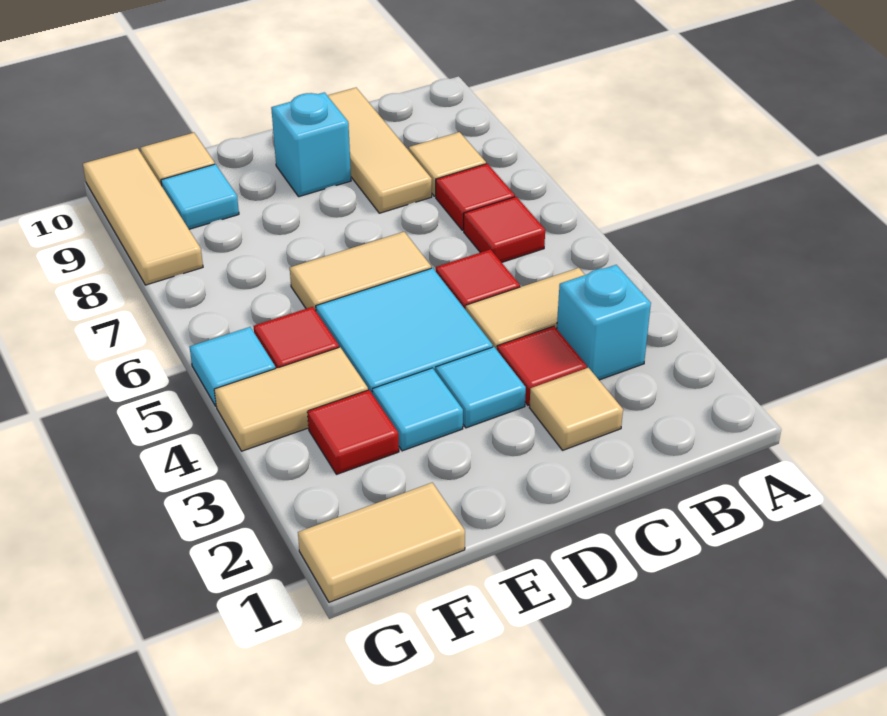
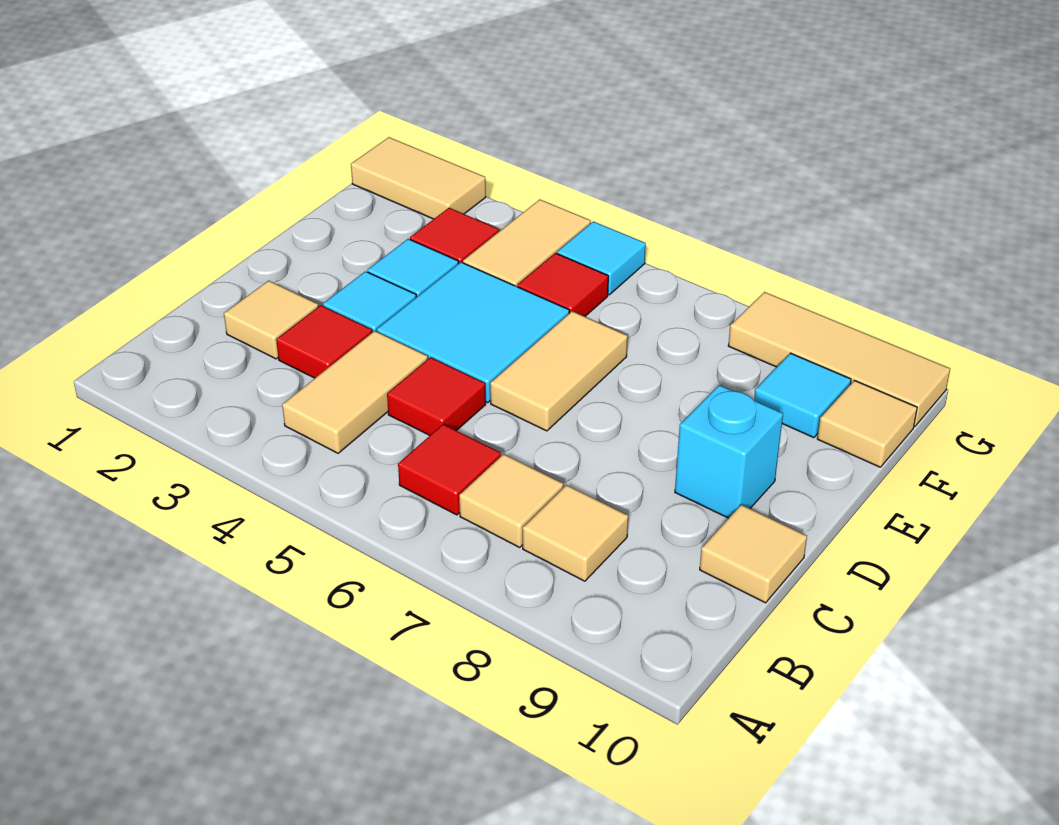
cyan 1x1 brick [557,265,651,380] -> none
red 1x1 tile [436,164,515,230] -> tan 1x1 tile [459,454,563,547]
tan 1x3 tile [327,88,432,213] -> tan 1x1 tile [700,505,807,603]
tan 1x2 tile [298,483,465,602] -> tan 1x2 tile turned to [351,137,486,219]

